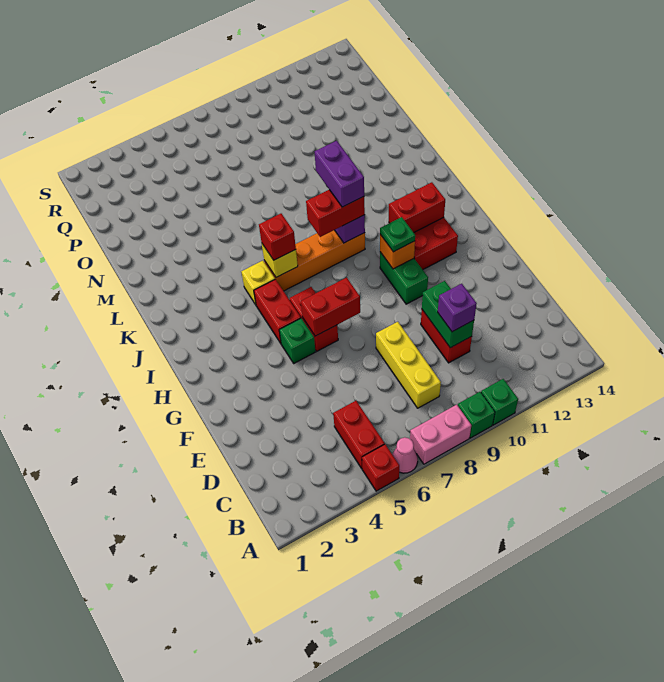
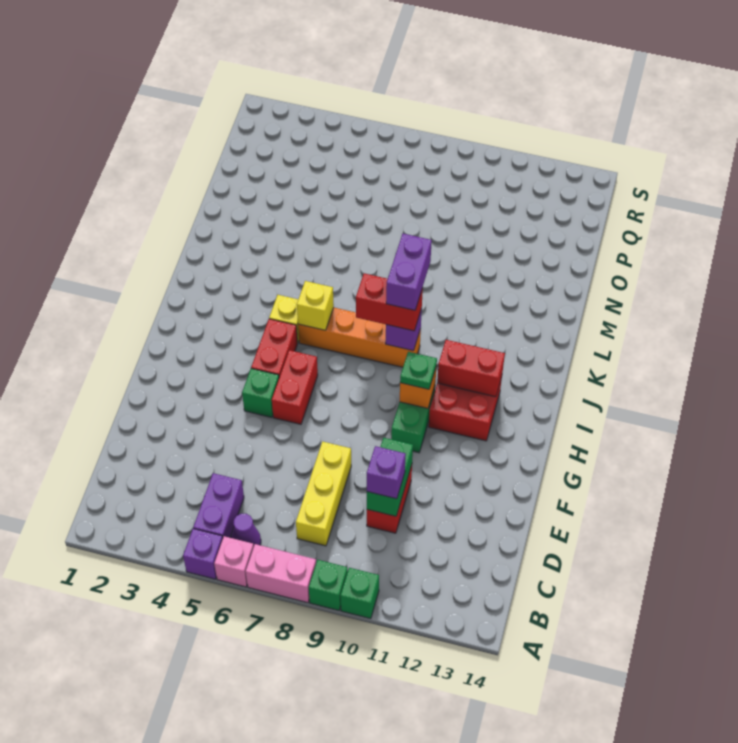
red 1x1 brick [362,444,399,491] -> purple 1x1 brick [183,529,223,579]
pink 1x1 cone [392,437,418,473] -> pink 1x1 brick [214,536,254,587]
red 1x2 brick [333,401,385,468] -> purple 1x2 brick [193,473,244,538]
none -> purple 1x1 cone [231,514,261,545]
red 1x2 brick [301,278,360,336] -> none
red 1x1 brick [259,214,296,260] -> none

